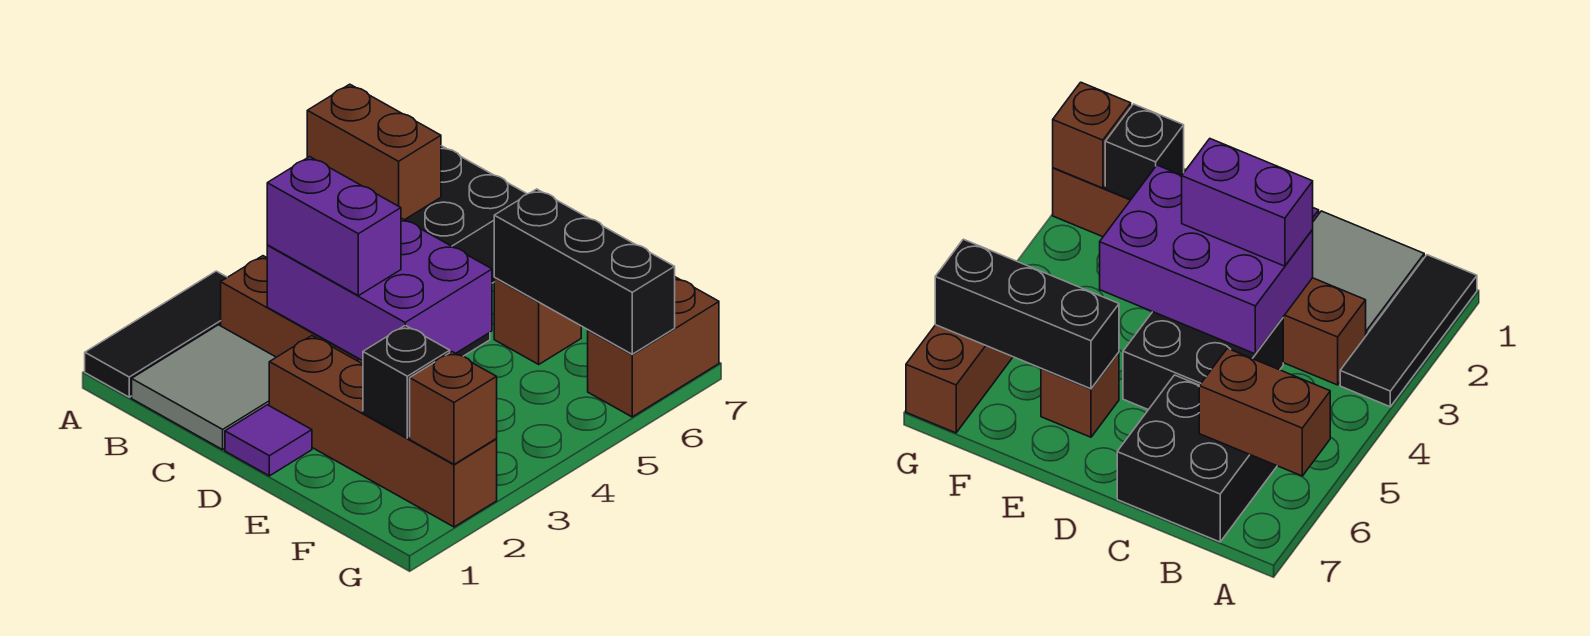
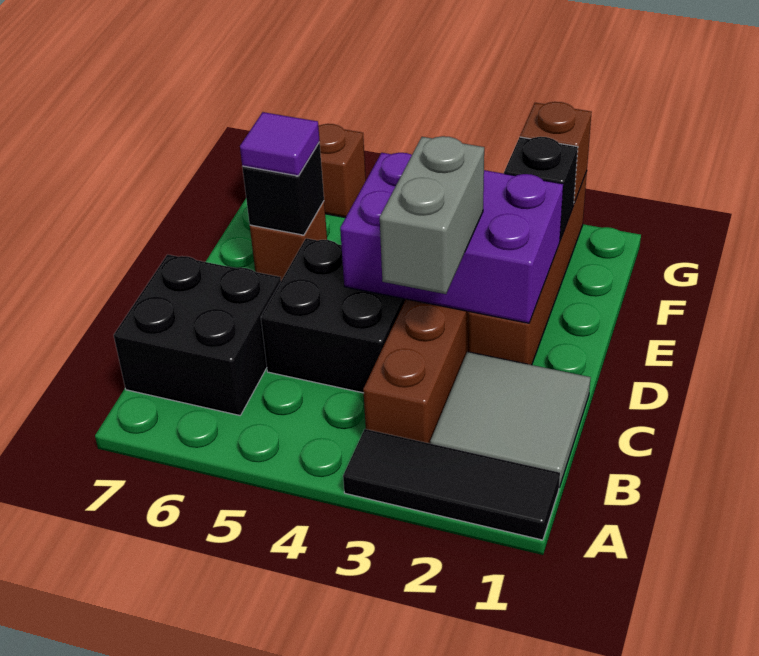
brown 1x2 brick [307,84,441,220] -> none
purple 2x3 brick [267,218,492,361] -> purple 2x3 brick turned to [340,153,563,323]
purple 1x2 brick [267,157,401,296] -> grey 1x2 brick [380,136,484,294]
purple 1x1 tile [225,405,312,476] -> purple 1x1 tile moved to [240,112,320,176]
black 1x3 brick [494,189,675,354] -> black 1x1 brick [242,142,324,235]

